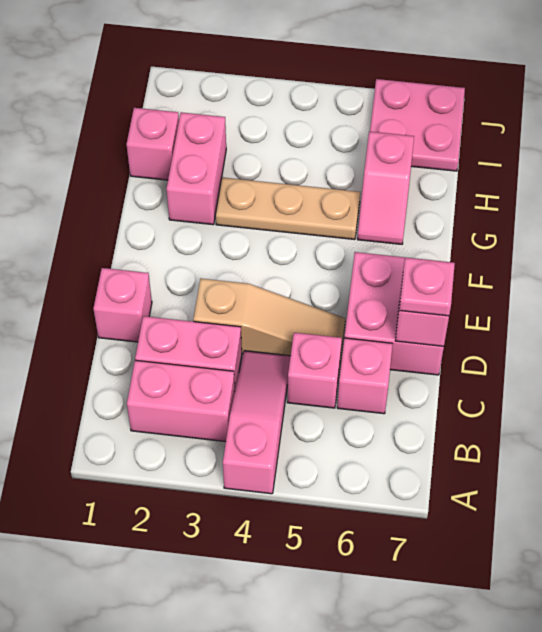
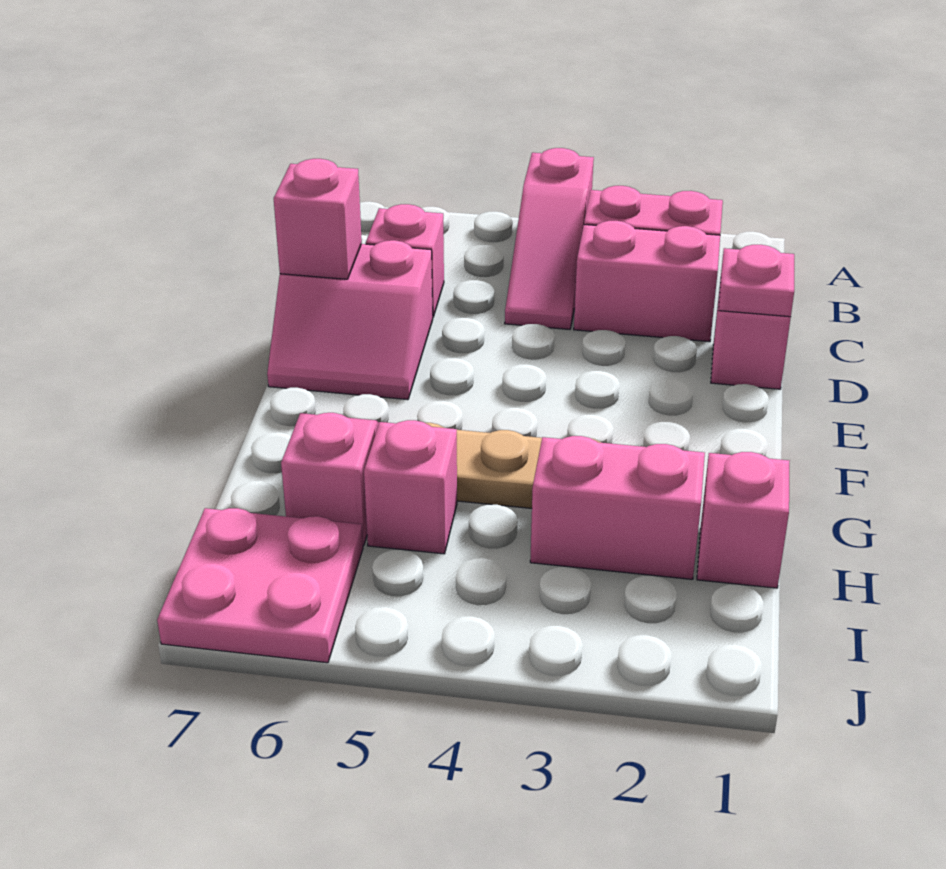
pink 1x1 brick [287,333,342,408] -> pink 1x1 brick moved to [364,420,457,554]
tan 1x3 slope [193,279,345,361] -> none
pink 2x2 brick [344,252,444,375] -> pink 2x2 slope [267,240,433,400]
pink 1x1 plate [399,258,455,316] -> pink 1x1 plate moved to [719,245,794,317]
pink 1x2 brick [167,112,226,225] -> pink 1x2 brick turned to [530,436,705,579]

